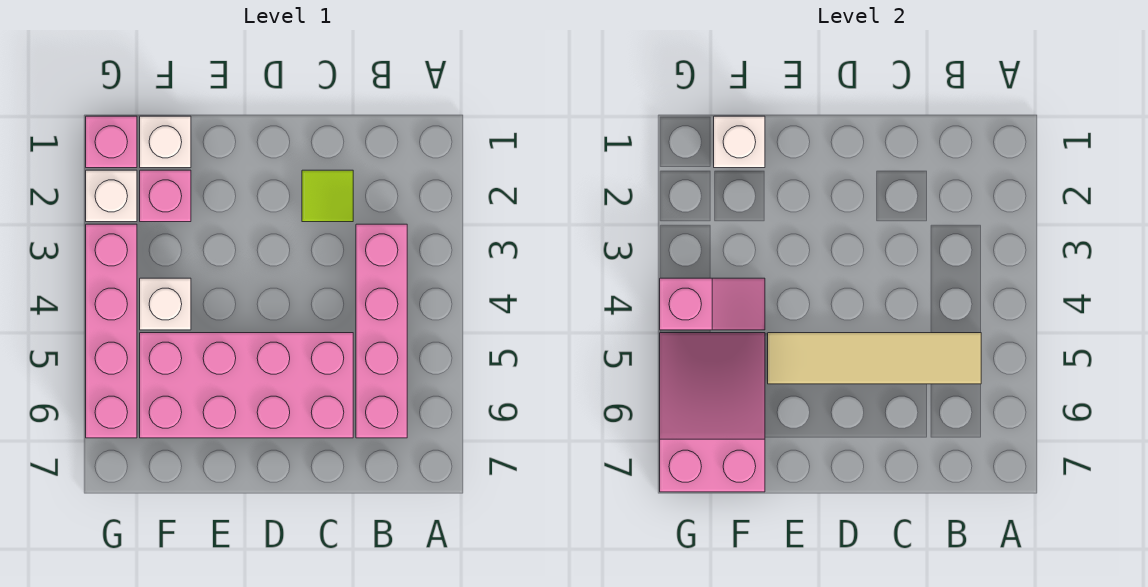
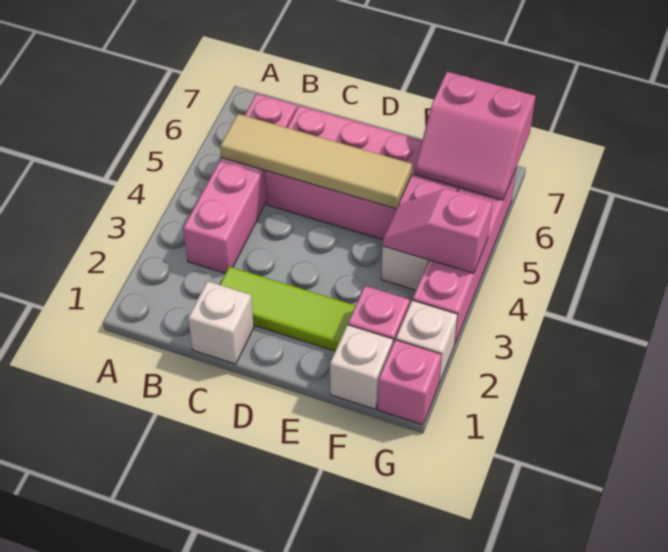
lime 1x1 tile [302,170,353,222] -> lime 1x3 tile [220,266,356,351]
white 1x1 brick [714,116,765,168] -> white 1x1 brick moved to [188,281,254,364]
pink 2x3 slope [660,333,765,492] -> pink 2x2 slope [415,72,535,200]

